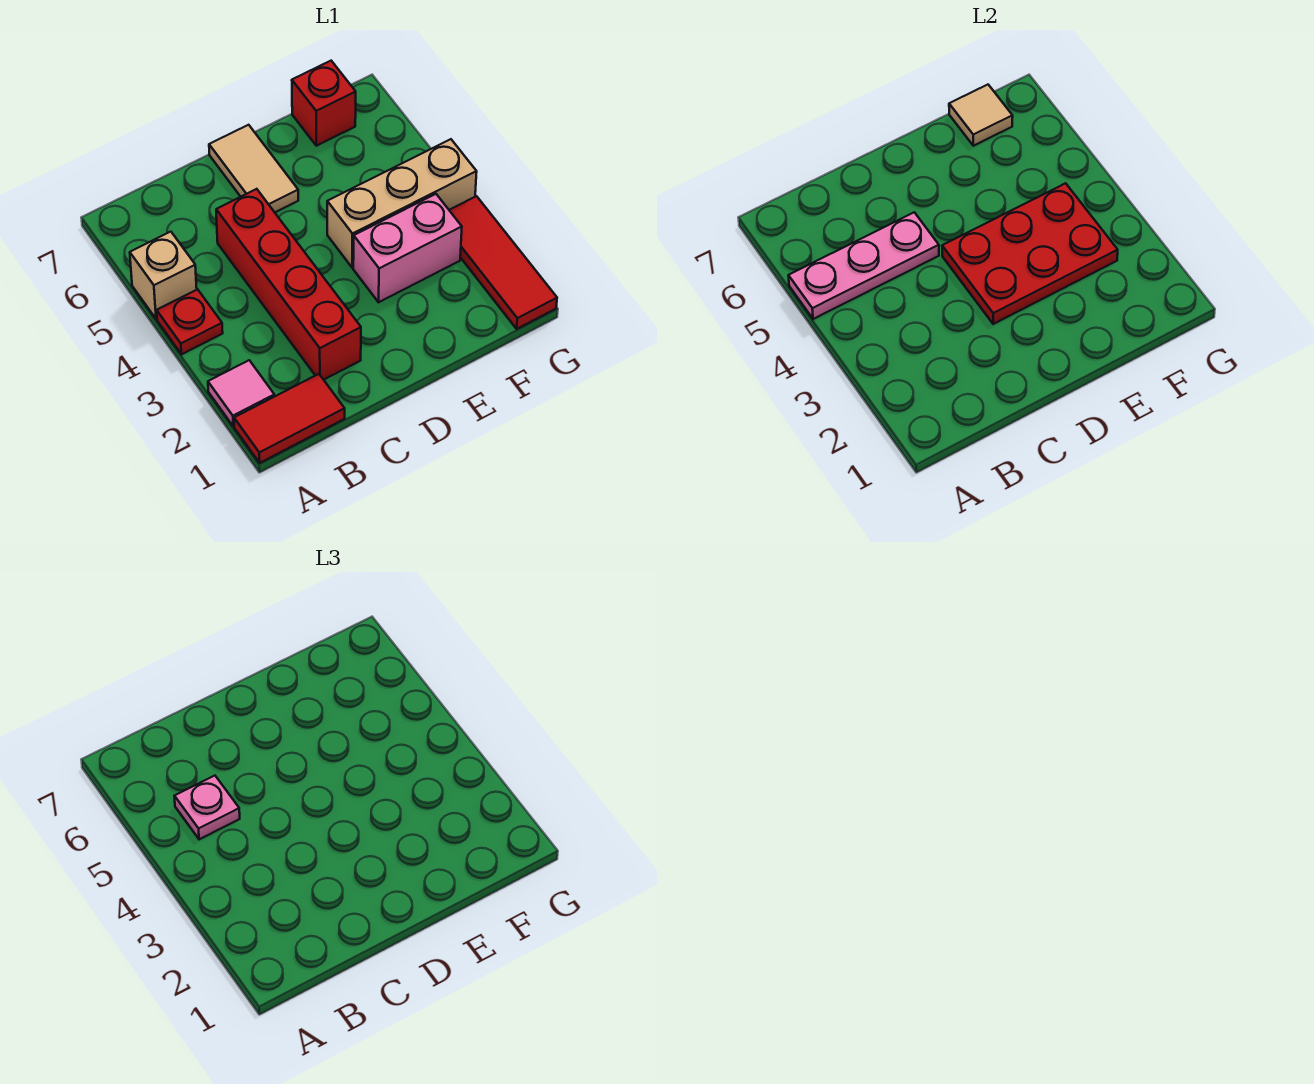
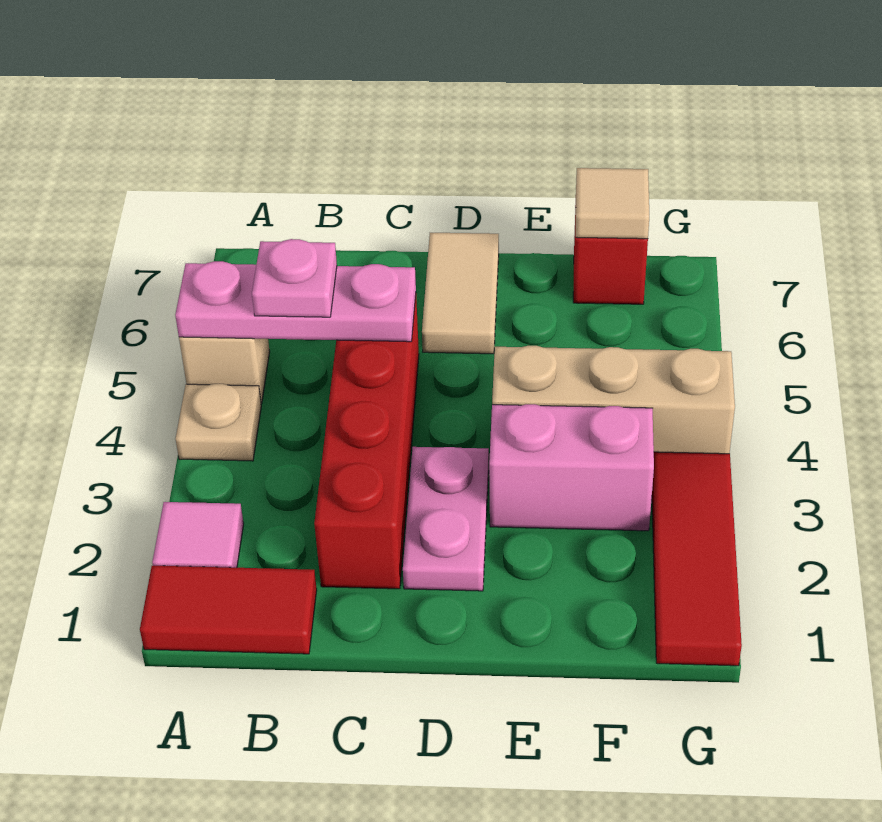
red 1x1 plate [157,289,223,354] -> tan 1x1 plate [176,384,261,461]
none -> pink 1x2 plate [403,447,489,591]
red 2x3 plate [942,183,1118,324] -> none

